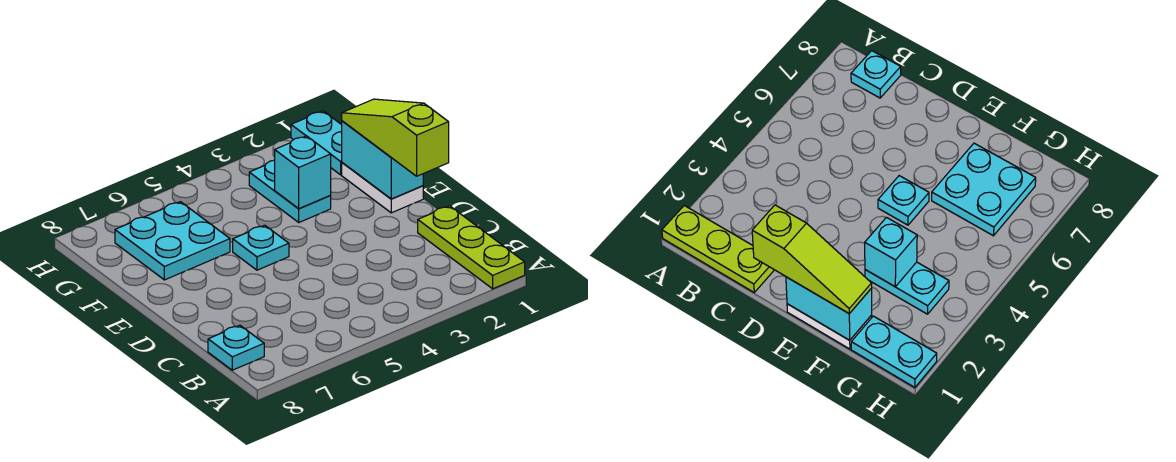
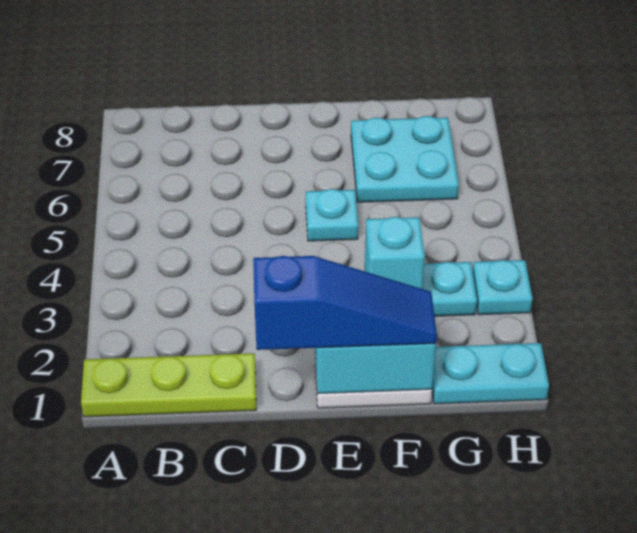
cyan 1x1 plate [208,325,264,370] -> cyan 1x1 plate moved to [473,260,533,315]
lime 1x3 slope [342,99,449,176] -> blue 1x3 slope [253,256,437,350]

